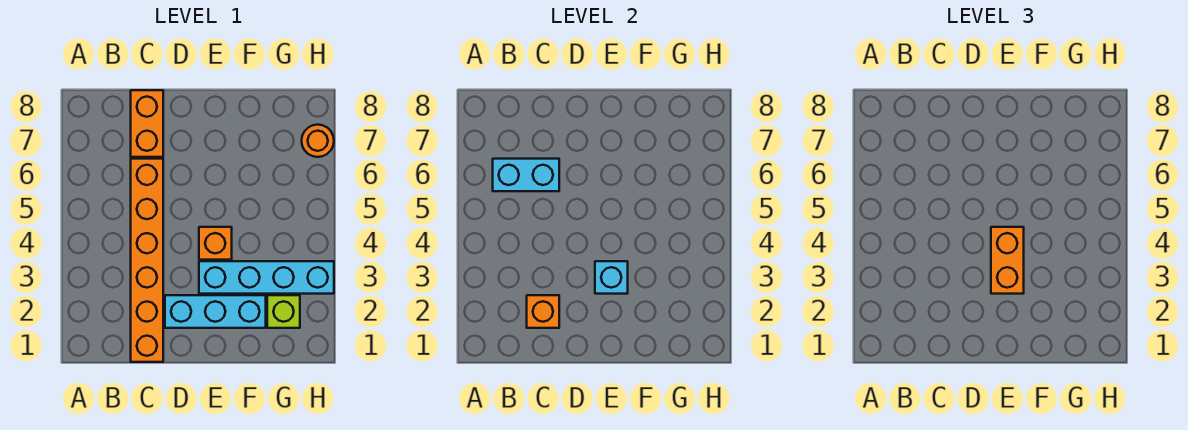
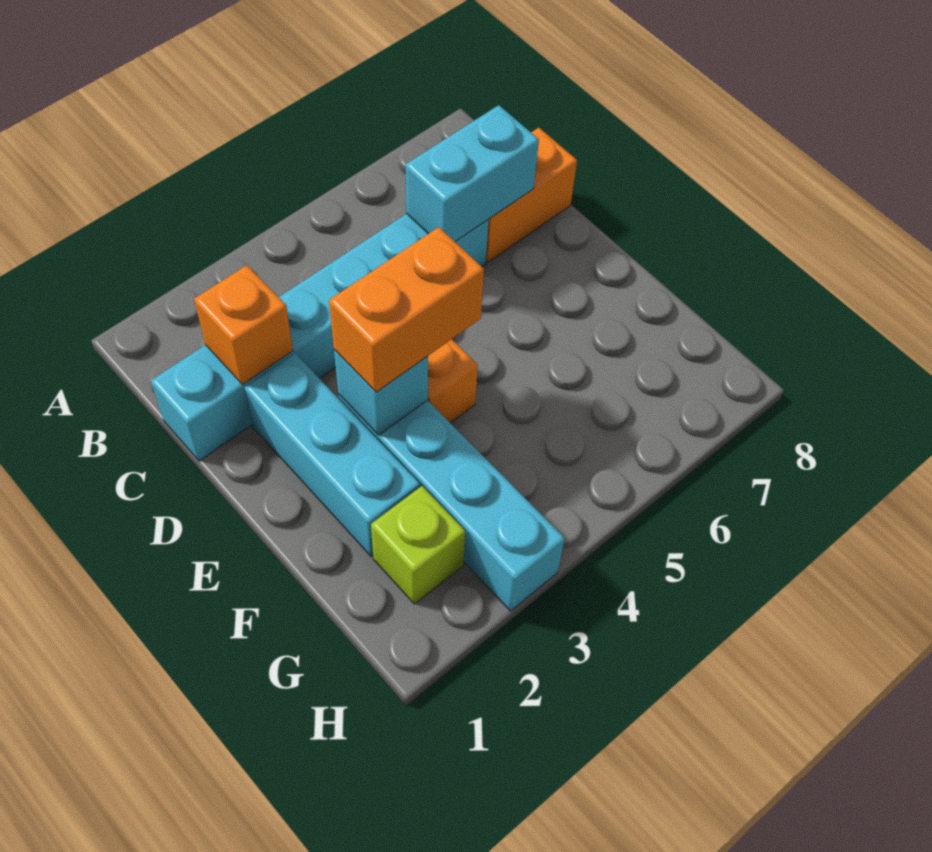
cyan 1x2 brick [493,159,559,191] -> cyan 1x2 brick turned to [406,105,539,241]
orange 1x6 brick [131,159,163,362] -> cyan 1x6 brick [151,214,489,461]
orange 1x1 round brick [302,125,334,157] -> none

